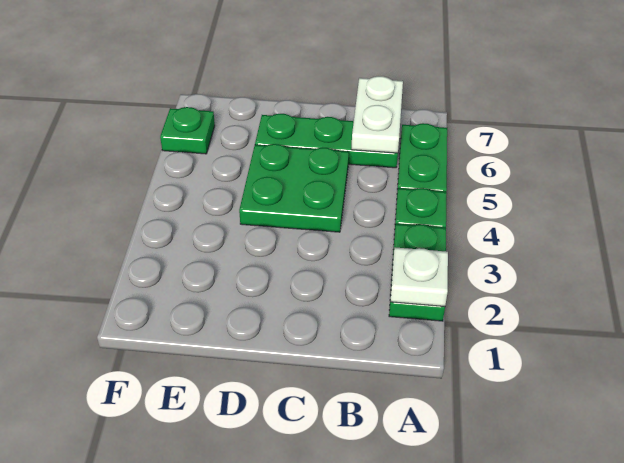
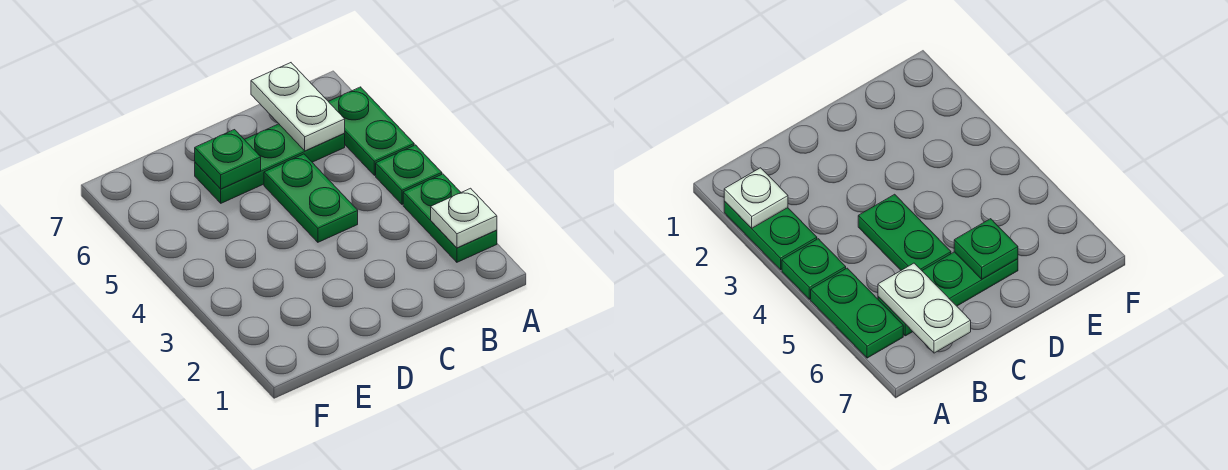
green 2x2 plate [239,144,349,232] -> green 1x2 plate [264,154,358,242]
green 1x1 plate [160,107,215,154] -> green 1x1 plate moved to [195,130,261,189]

